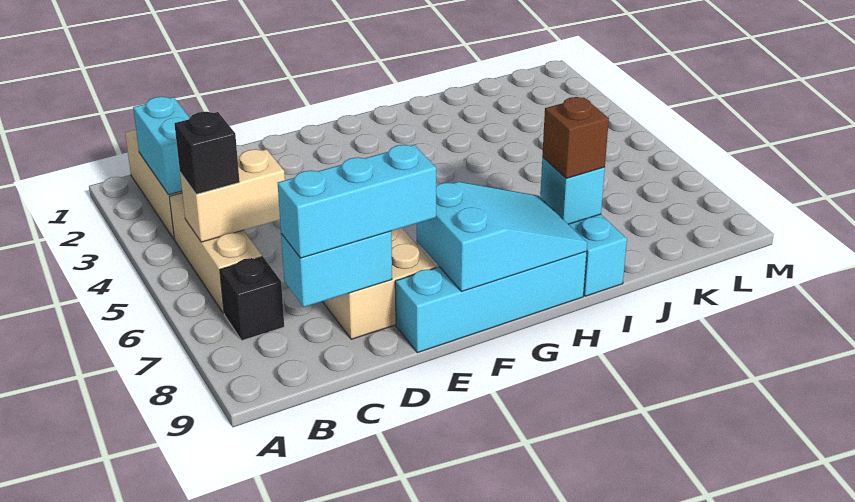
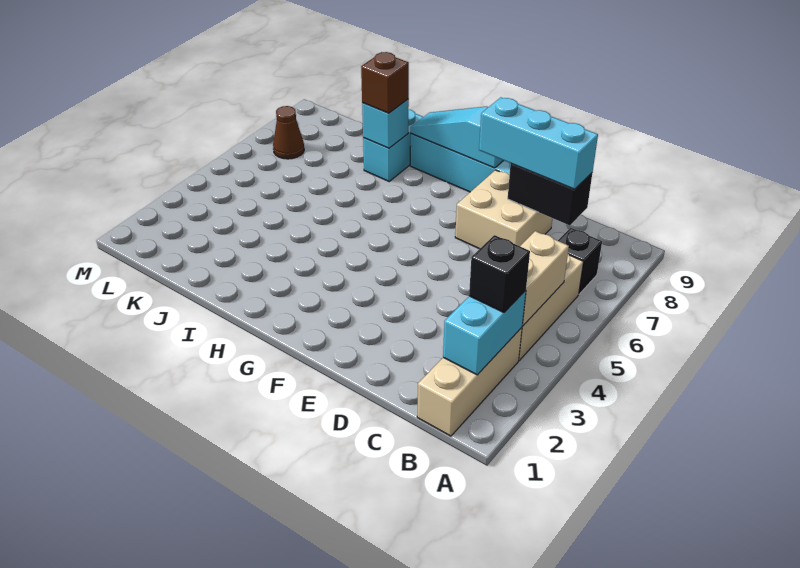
tan 1x2 brick [180,149,285,242] -> tan 1x2 brick turned to [520,231,569,326]
black 1x1 brick [174,112,240,194] -> black 1x1 brick moved to [469,235,530,312]
cyan 1x2 brick [281,231,392,307] -> black 1x2 brick [508,164,592,225]
cyan 2x3 slope [417,182,587,291] -> cyan 1x3 slope [411,107,504,168]
none -> brown 1x1 cone [273,106,304,159]

